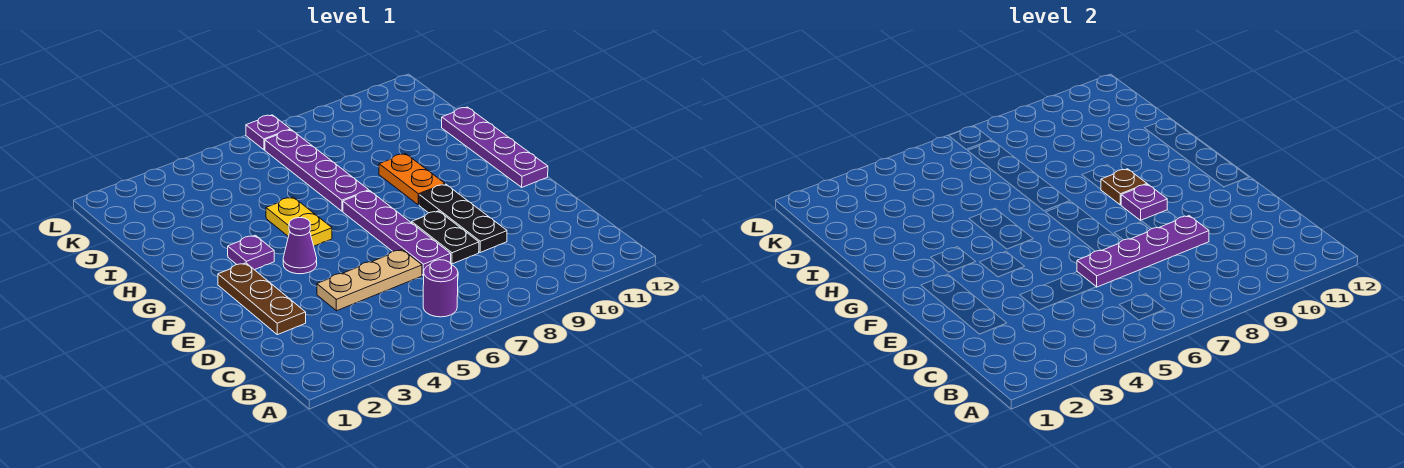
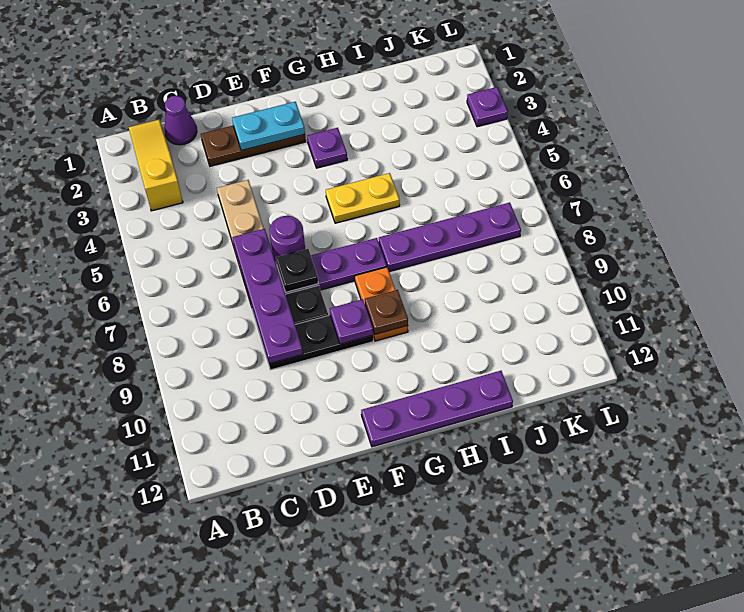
none -> yellow 1x3 slope [129,120,183,211]
purple 1x1 round brick [423,260,458,317] -> purple 1x1 round brick moved to [269,216,305,261]
none -> cyan 1x2 plate [232,102,305,150]
none -> black 1x1 plate [276,249,318,292]
purple 1x1 cone [283,218,317,274] -> purple 1x1 cone moved to [164,96,197,145]
orange 1x2 plate [379,154,445,205] -> orange 1x2 plate turned to [355,267,408,341]
purple 1x1 plate [246,115,290,150] -> purple 1x1 plate moved to [467,87,508,127]

